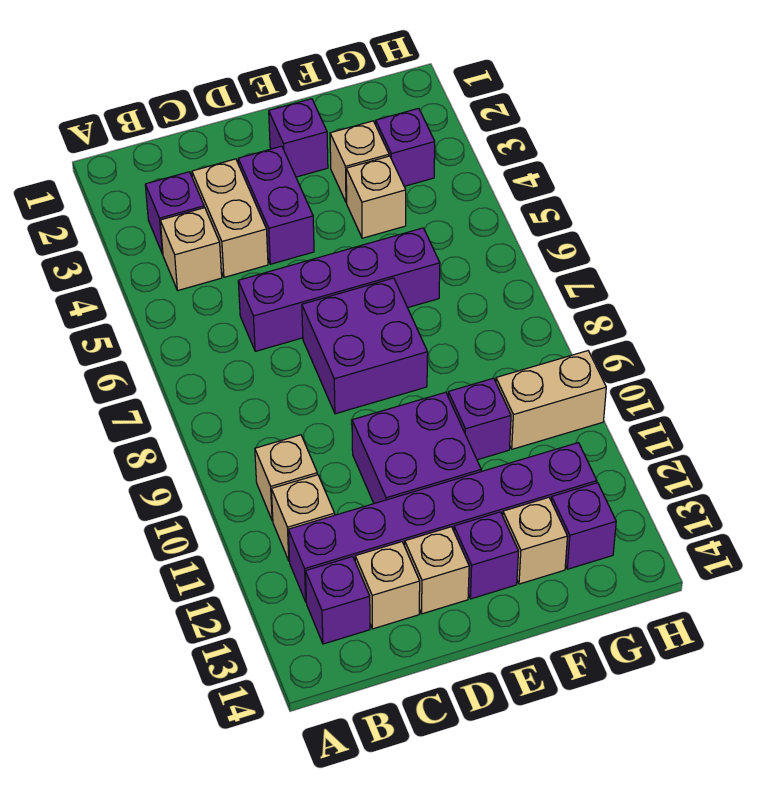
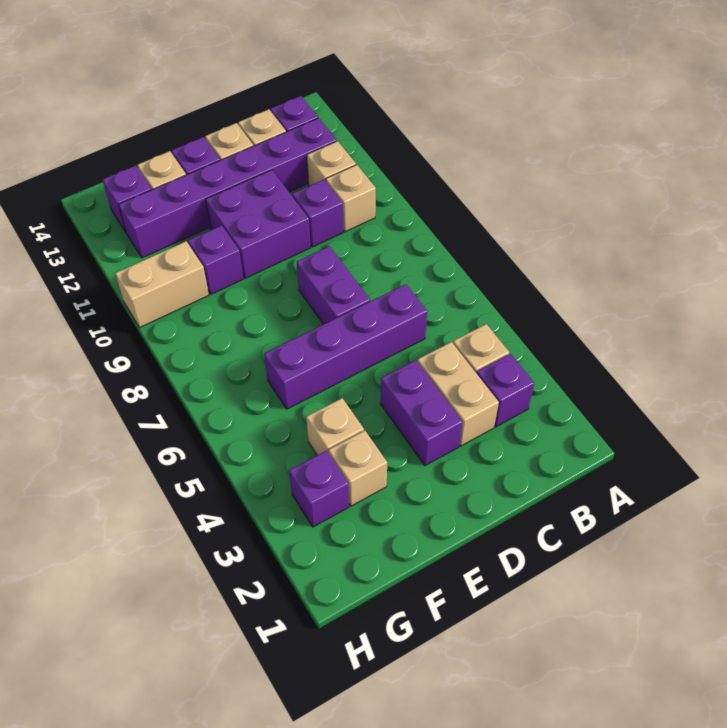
purple 2x2 brick [302,278,428,414] -> purple 1x2 brick [297,246,370,324]
purple 1x1 brick [269,99,328,177] -> purple 1x1 brick moved to [292,180,343,247]

